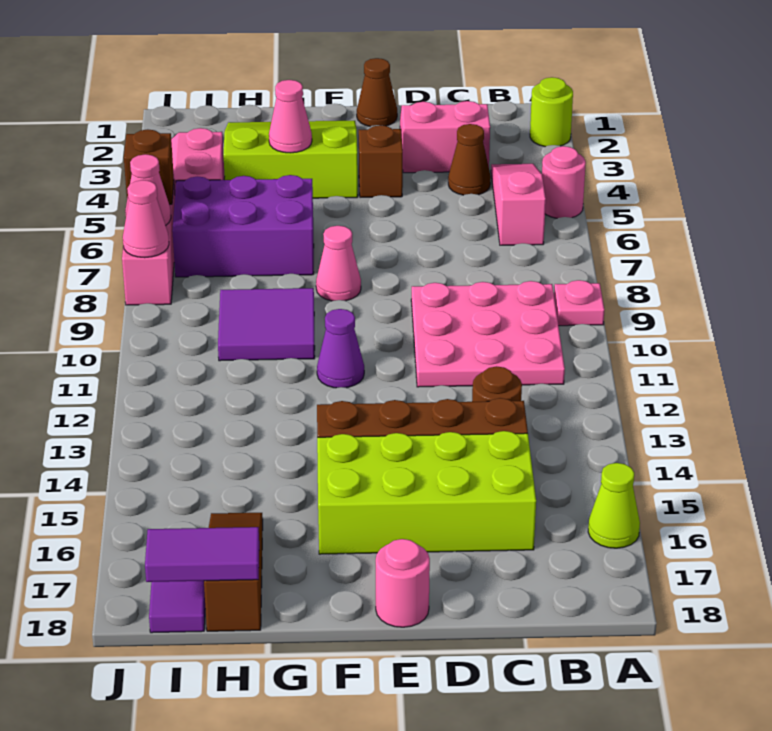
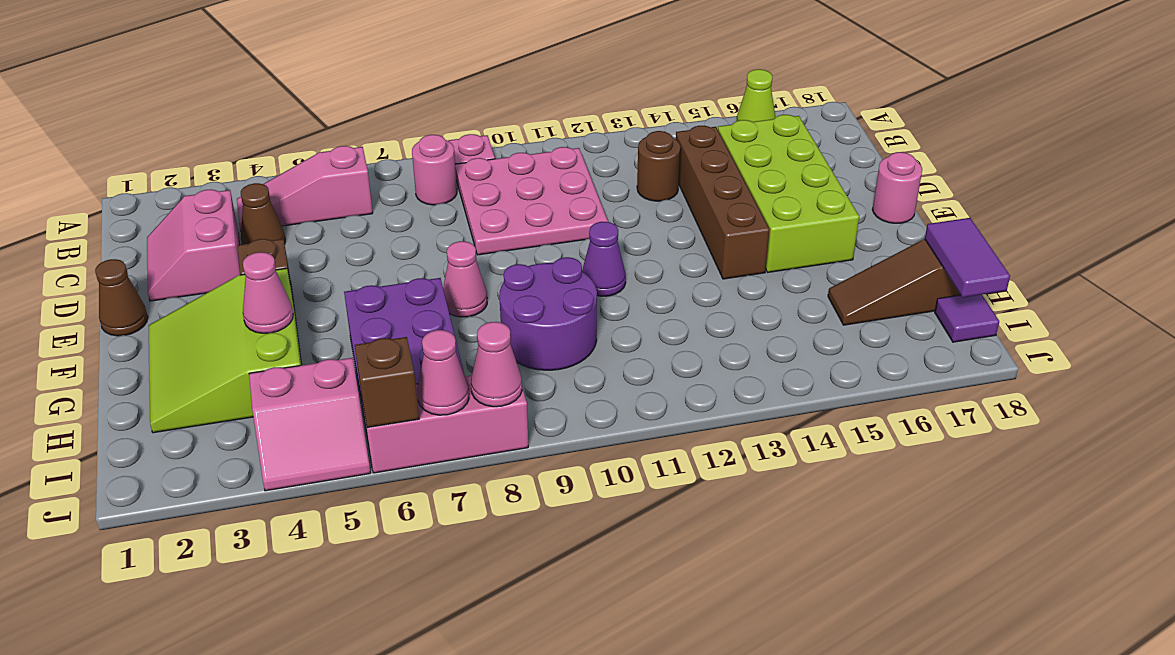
lime 1x1 round brick [530,77,573,147] -> none
pink 1x1 round brick [542,146,586,218] -> pink 1x1 round brick moved to [412,135,457,205]
purple 2x2 tile [218,288,315,361] -> purple 2x2 round brick [499,257,597,370]

